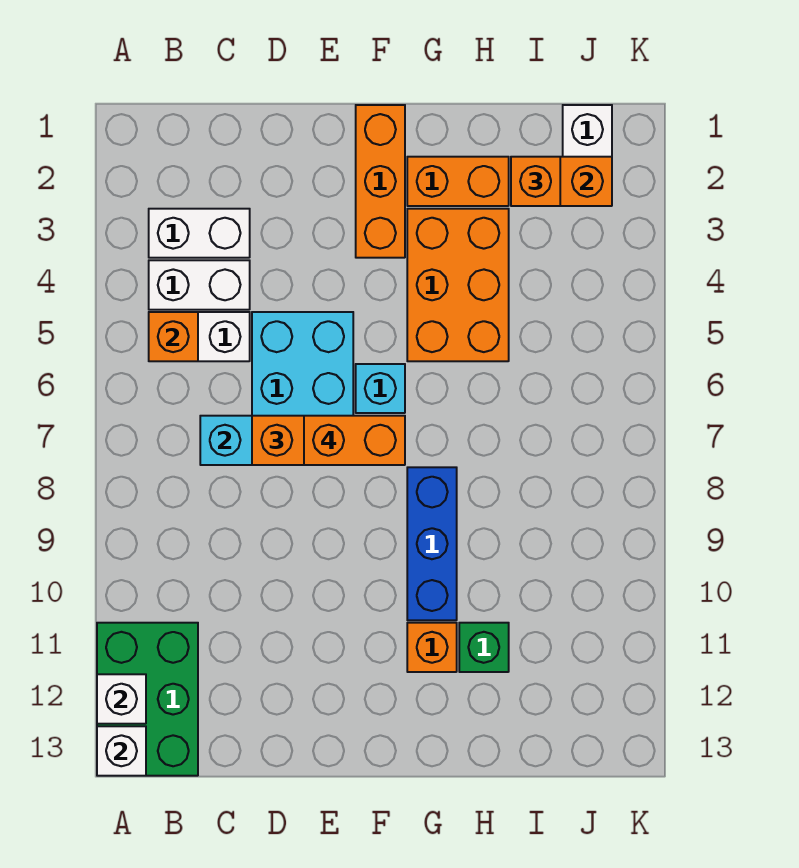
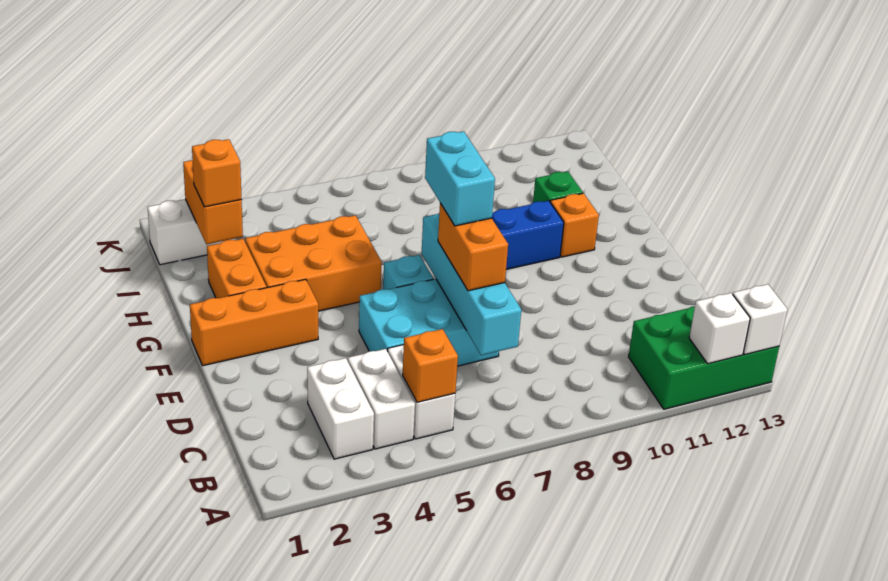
orange 1x2 brick [304,416,405,465] -> cyan 1x2 brick [425,131,495,226]

